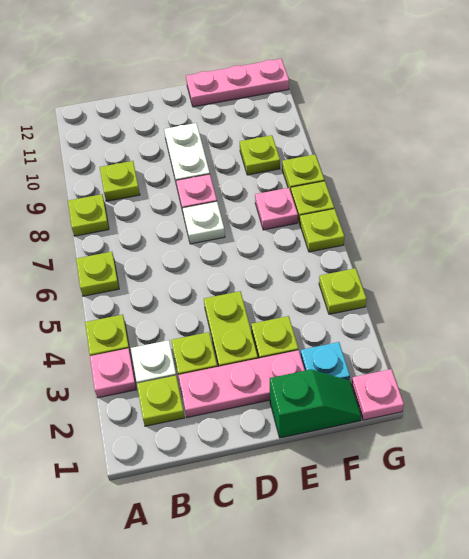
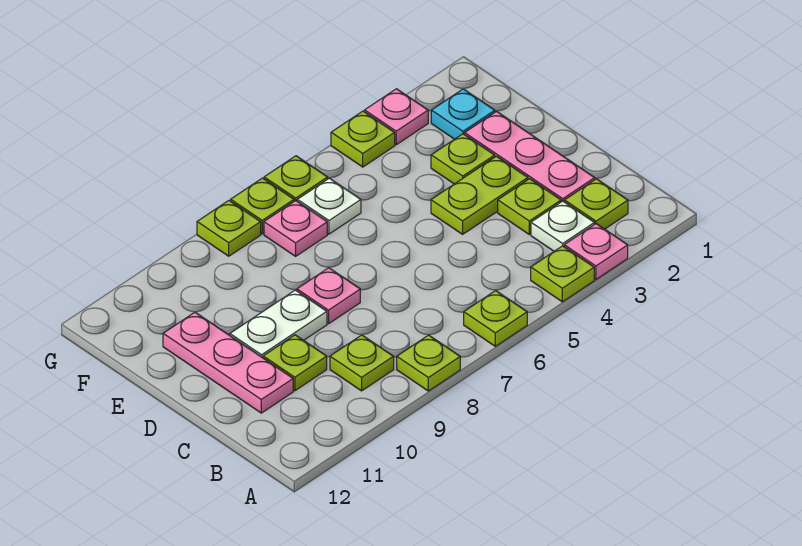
white 1x1 plate [183,201,225,244] -> white 1x1 plate moved to [297,178,361,234]
green 1x2 slope [270,369,362,438] -> none
pink 1x3 plate [186,59,289,107] -> pink 1x3 plate moved to [163,312,293,413]
lime 1x1 plate [240,135,280,175] -> lime 1x1 plate moved to [263,335,327,391]
pink 1x1 plate [352,369,404,420] -> pink 1x1 plate moved to [365,89,428,145]

